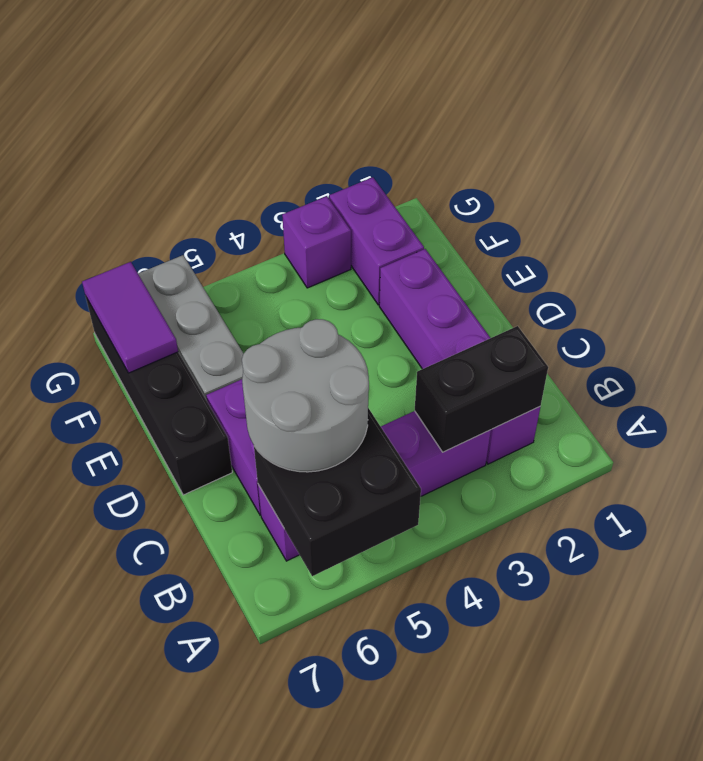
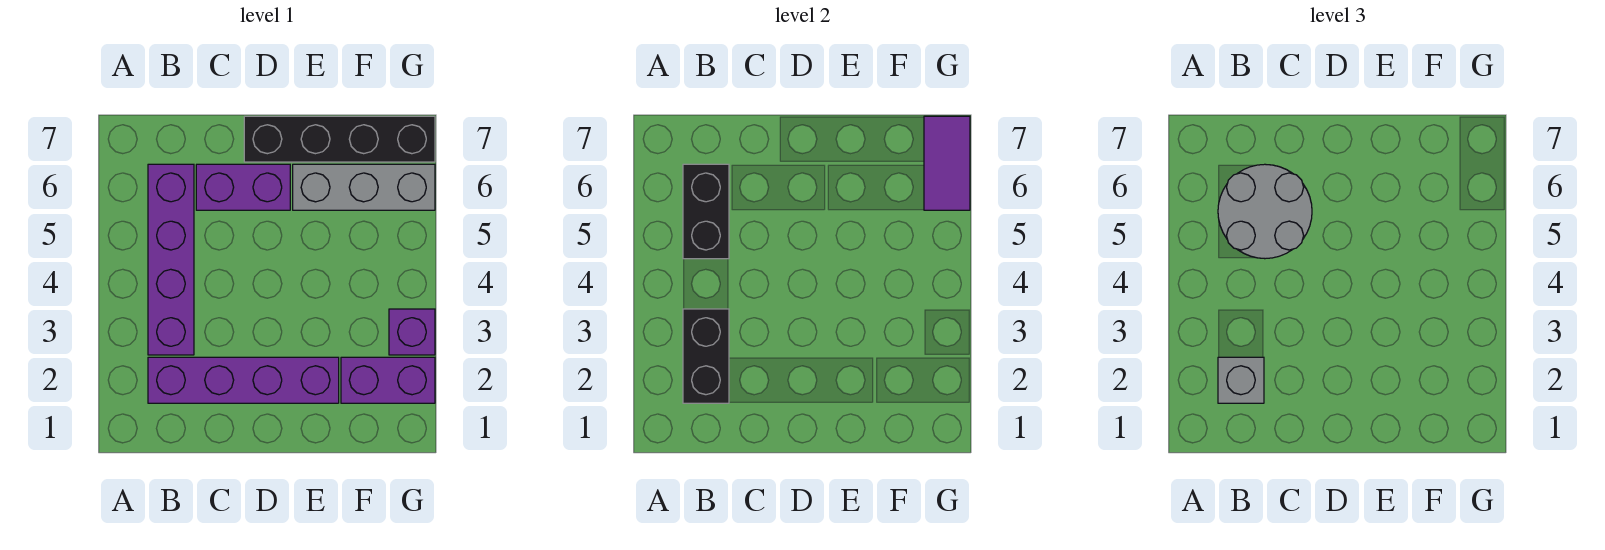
black 2x2 brick [254,408,421,576] -> black 1x2 brick [683,164,729,259]
none -> grey 1x1 brick [1218,357,1264,403]
purple 1x2 tile [82,262,178,373] -> purple 1x2 tile turned to [924,116,970,210]

